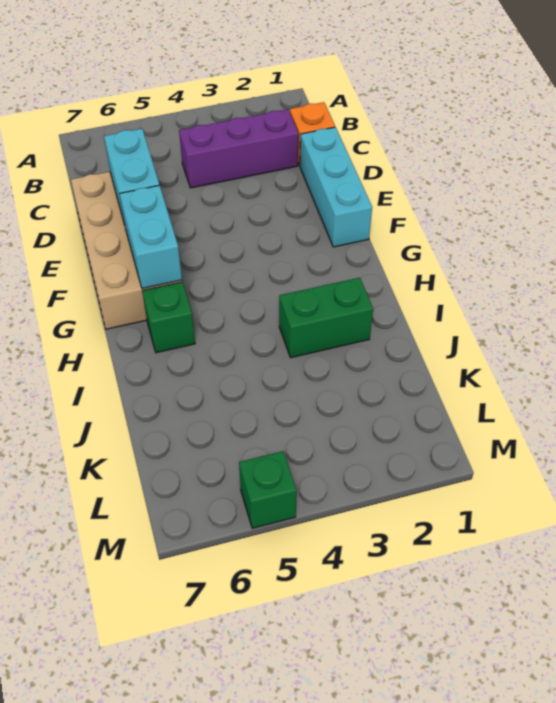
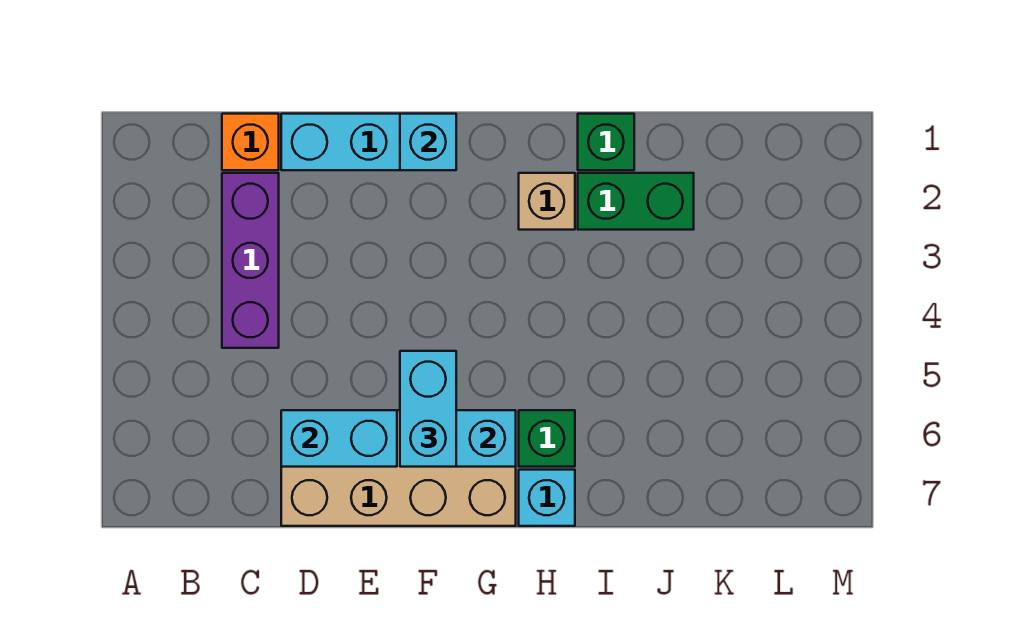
none -> cyan 1x1 brick [400,114,456,170]
none -> cyan 1x2 brick [400,351,456,467]
none -> tan 1x1 brick [519,173,575,230]
none -> cyan 1x1 brick [519,470,575,526]
green 1x2 brick [279,278,373,358] -> green 1x2 brick turned to [578,173,694,230]
green 1x1 brick [239,451,296,528] -> green 1x1 brick moved to [578,114,634,170]

